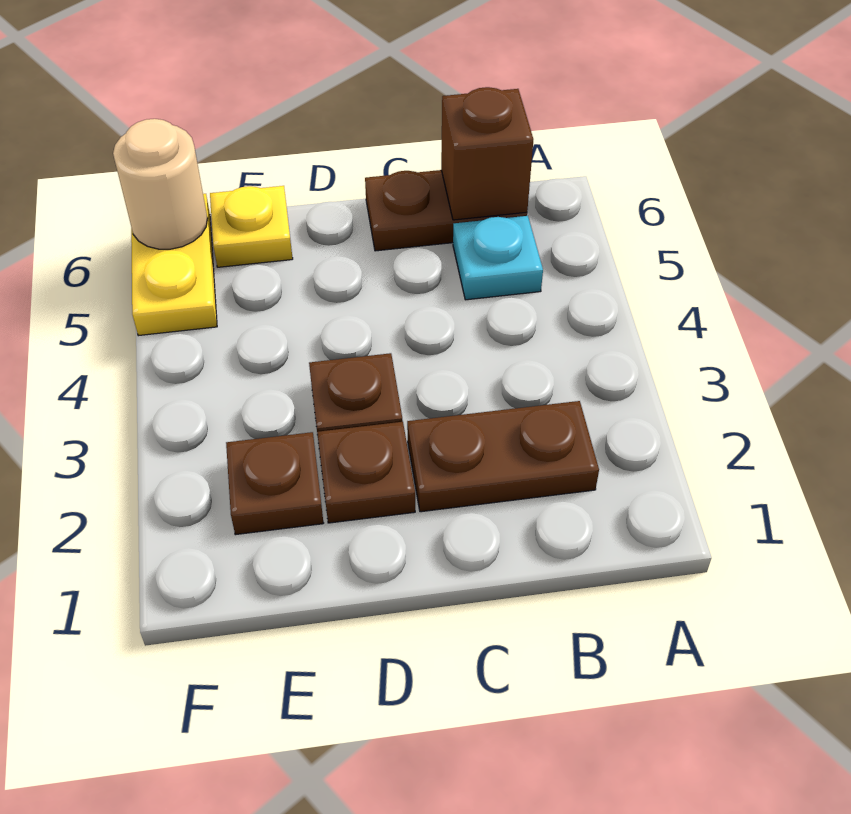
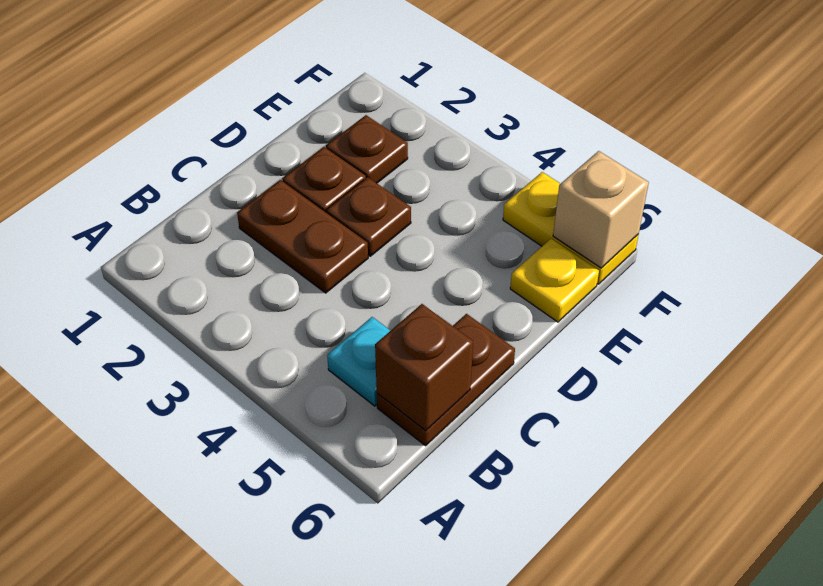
brown 1x2 plate [407,401,599,512] -> brown 1x2 plate turned to [237,180,368,293]
tan 1x1 round brick [113,119,208,249] -> tan 1x1 brick [553,151,649,268]

